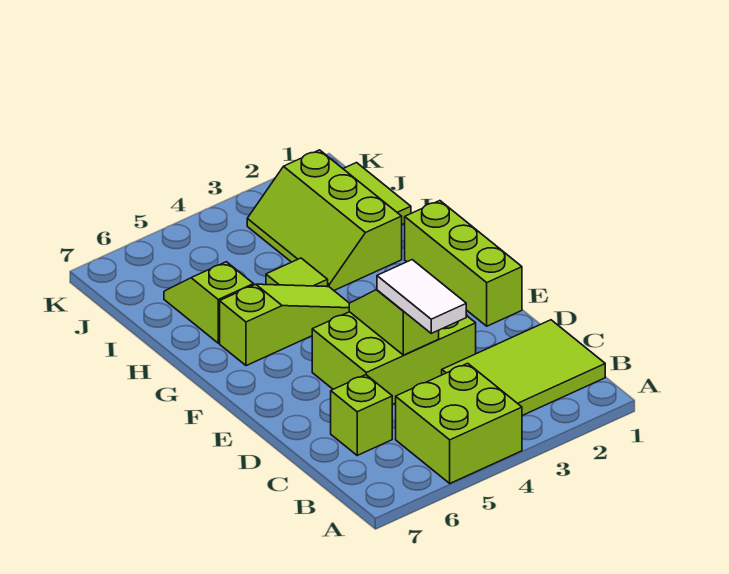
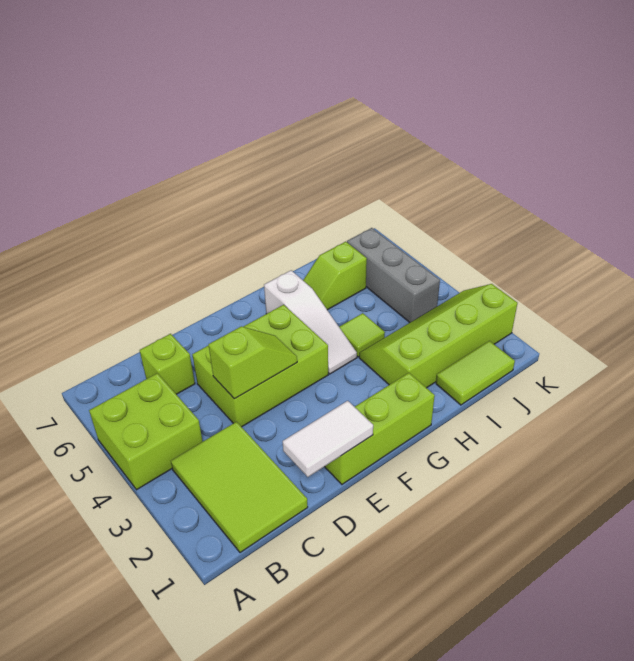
white 1x2 tile [377,260,466,333] -> white 1x2 tile moved to [283,401,373,477]
lime 2x3 brick [312,312,476,404] -> lime 2x3 brick turned to [192,305,328,427]
lime 1x3 slope [220,284,349,366] -> white 1x3 slope [264,270,357,374]
lime 2x3 slope [247,150,402,290] -> lime 2x4 slope [359,284,517,388]
lime 1x2 slope [164,262,254,343] -> lime 1x2 slope turned to [303,242,367,310]
none -> grey 1x3 brick [347,228,440,322]

